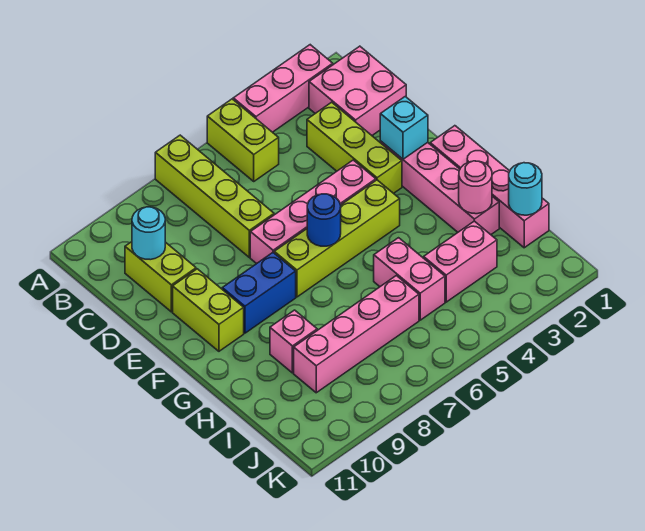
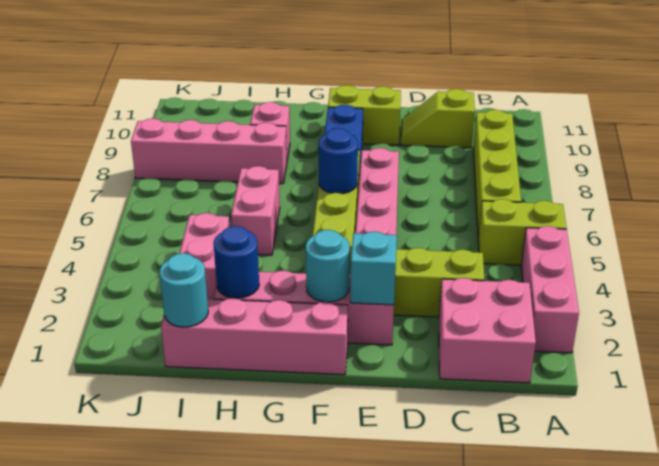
lime 1x4 brick [155,135,274,257] -> lime 1x4 brick turned to [473,110,521,236]
lime 1x2 brick [125,242,196,312] -> lime 1x2 slope [401,89,475,148]
cyan 1x1 round brick [132,207,165,260] -> cyan 1x1 round brick moved to [306,230,350,302]
pink 1x1 round brick [459,161,492,214] -> blue 1x1 round brick [214,226,259,298]
pink 1x2 brick [374,238,445,320] -> pink 1x2 brick turned to [231,166,280,255]
pink 1x4 brick [294,276,419,393] -> pink 1x4 brick turned to [131,118,287,184]

